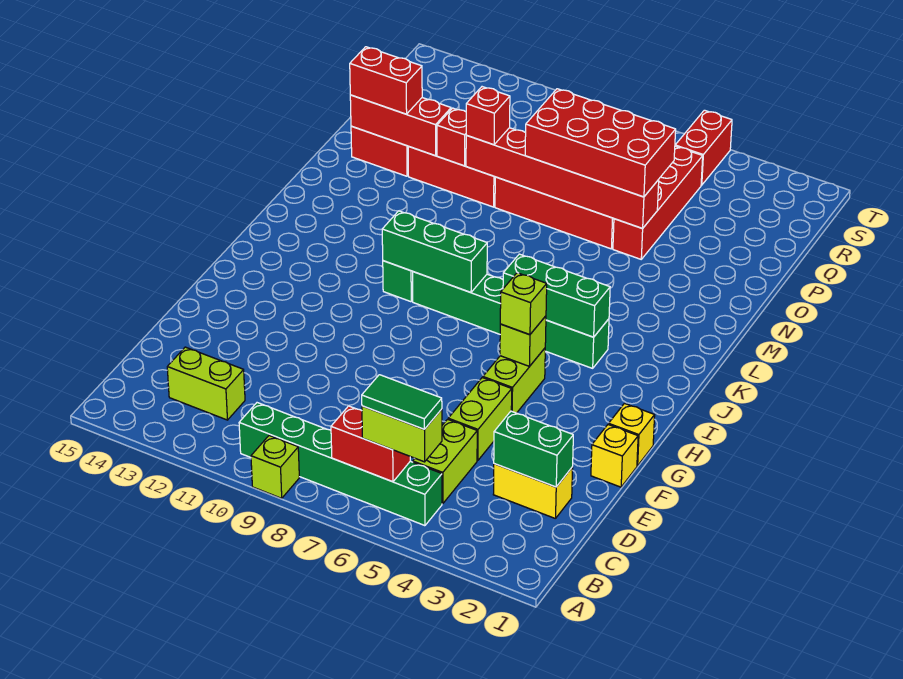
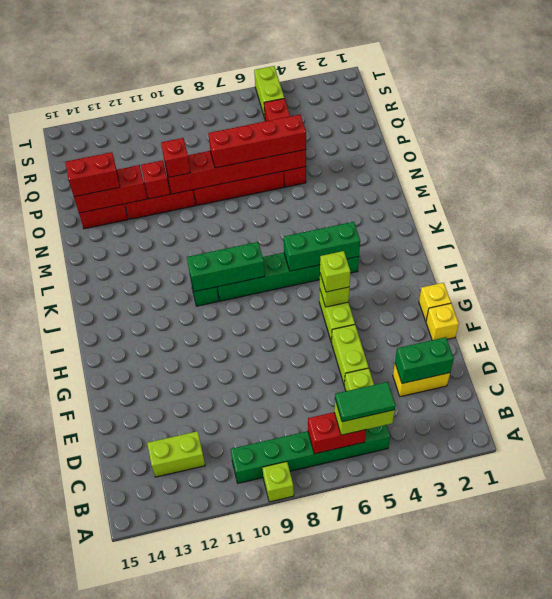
red 2x4 brick [525,89,676,197] -> red 1x4 brick [208,115,306,168]
red 1x2 brick [675,110,732,185] -> lime 1x2 brick [254,66,284,118]

